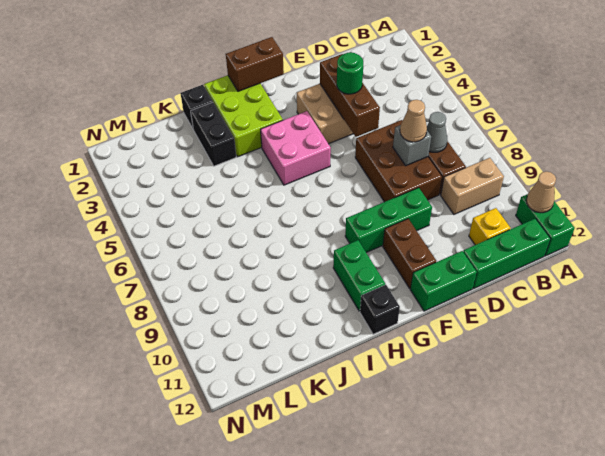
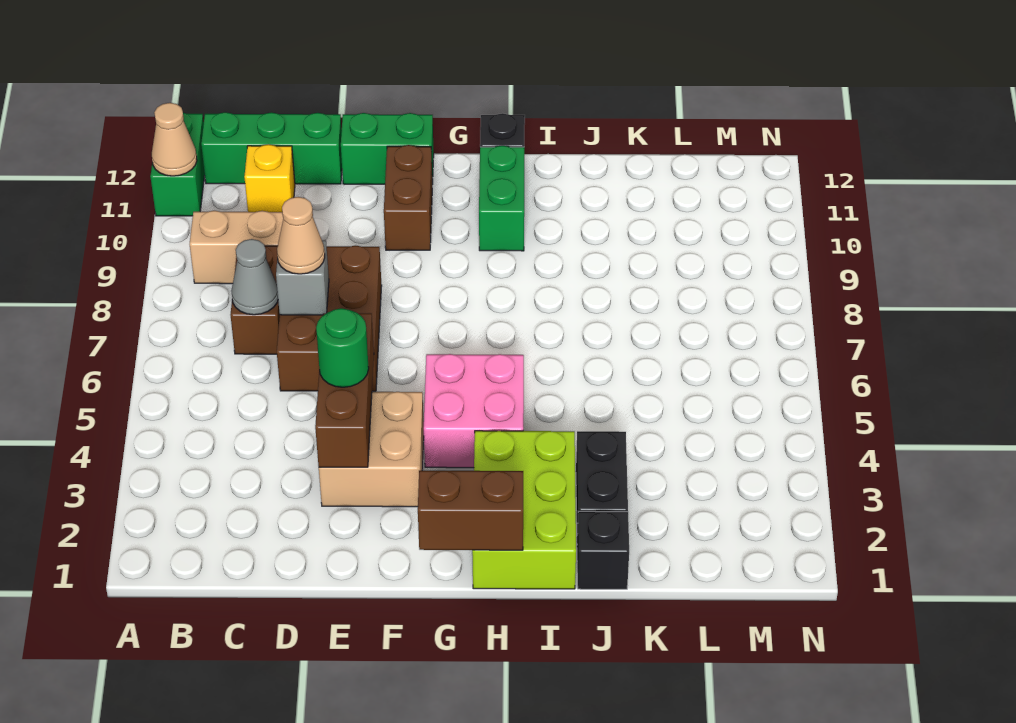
green 1x3 brick [345,188,432,253] -> none

